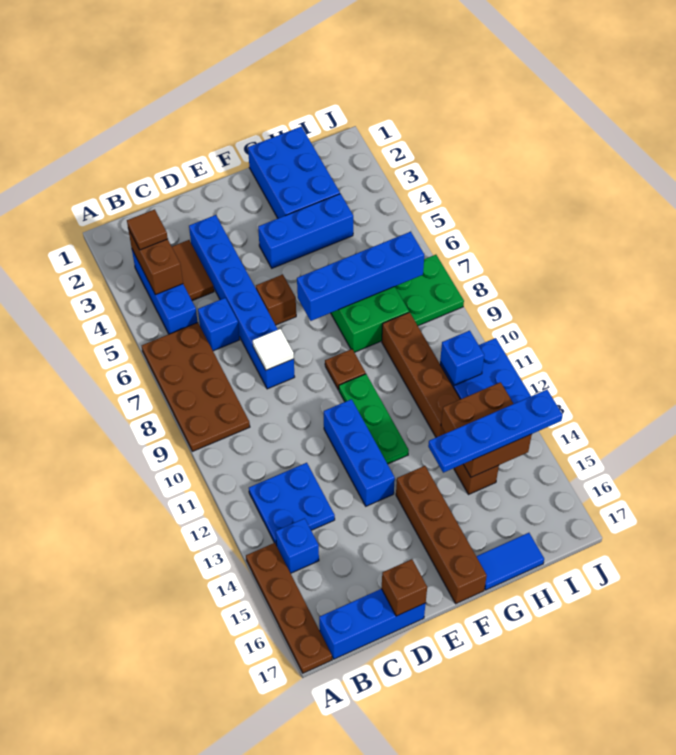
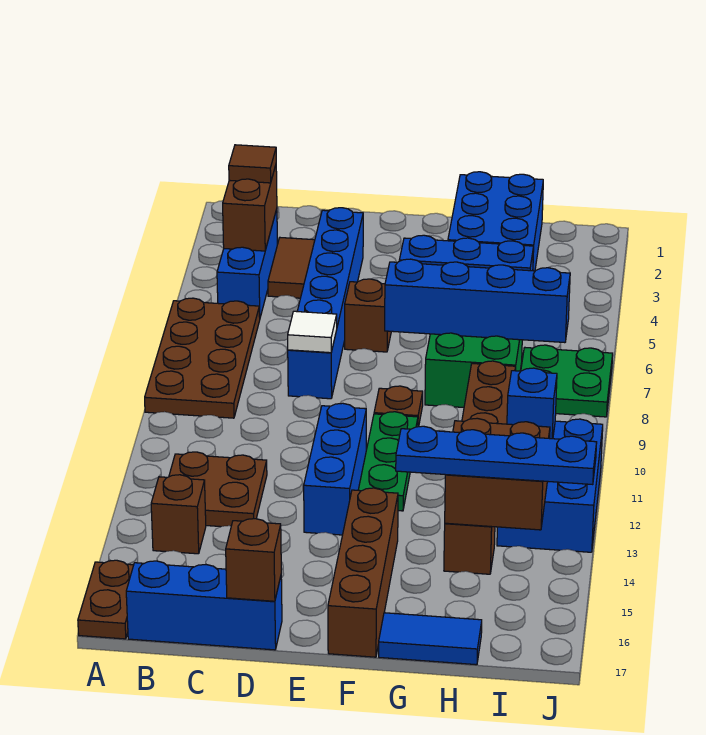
brown 1x4 plate [246,543,332,673] -> brown 1x2 plate [78,560,134,639]
blue 2x2 plate [249,463,335,545] -> brown 2x2 plate [169,452,267,527]
blue 1x1 brick [276,518,319,573] -> brown 1x1 brick [151,475,206,554]
blue 1x1 brick [198,298,240,351] -> none

